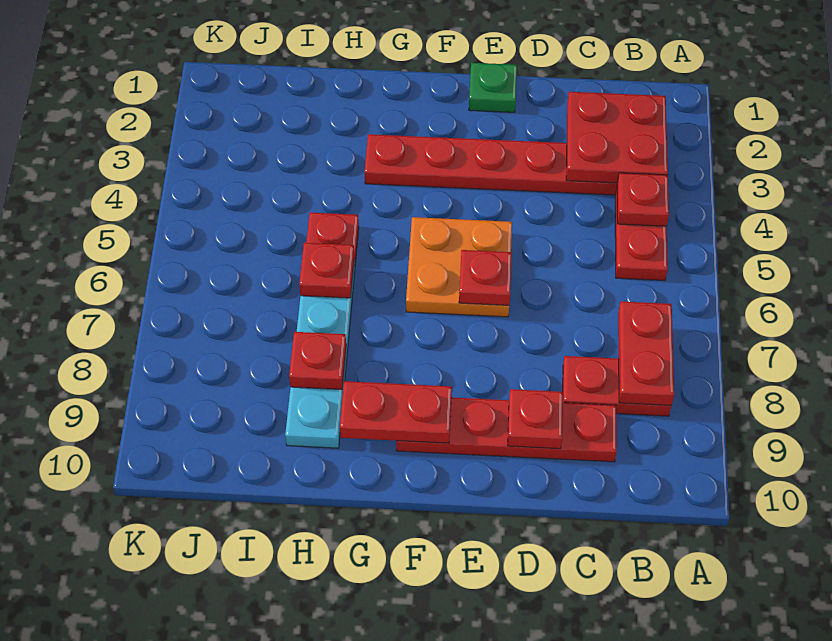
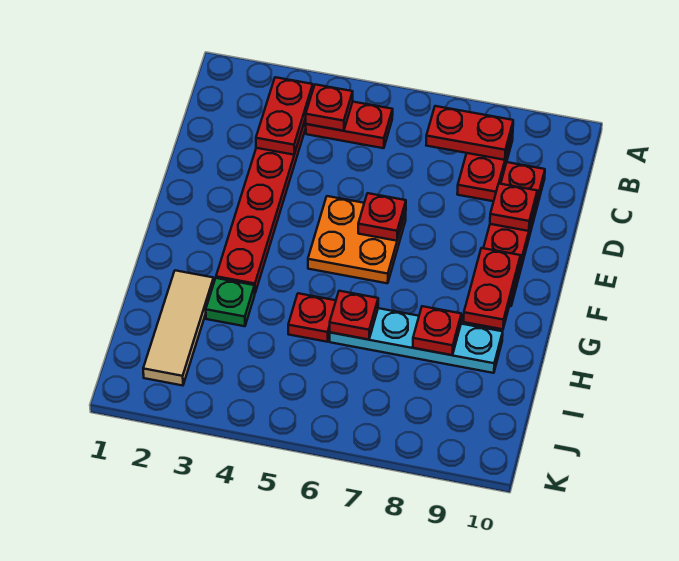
red 2x2 plate [566,92,668,183] -> red 1x2 plate [256,77,313,155]
green 1x1 plate [469,63,517,112] -> green 1x1 plate moved to [206,278,255,326]
none -> tan 1x3 tile [143,270,214,386]

